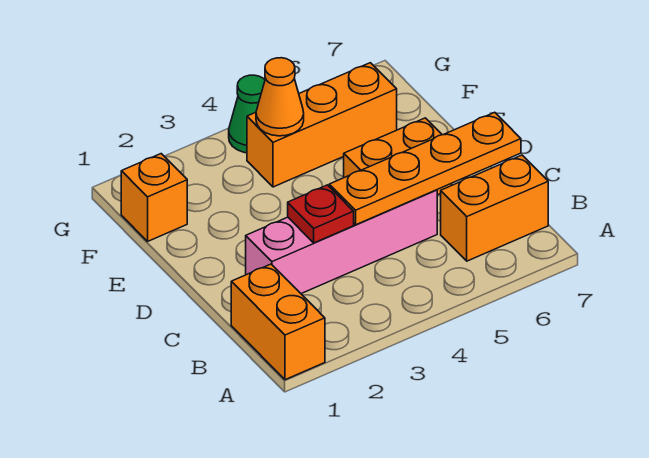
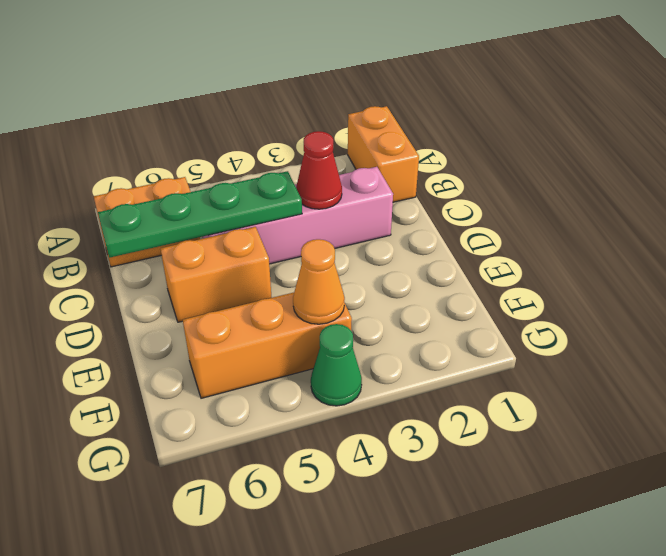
red 1x1 plate [288,185,354,243] -> red 1x1 cone [296,131,342,209]
orange 1x4 plate [329,112,521,225] -> green 1x4 plate [98,171,302,258]
orange 1x1 brick [121,154,187,241] -> none

